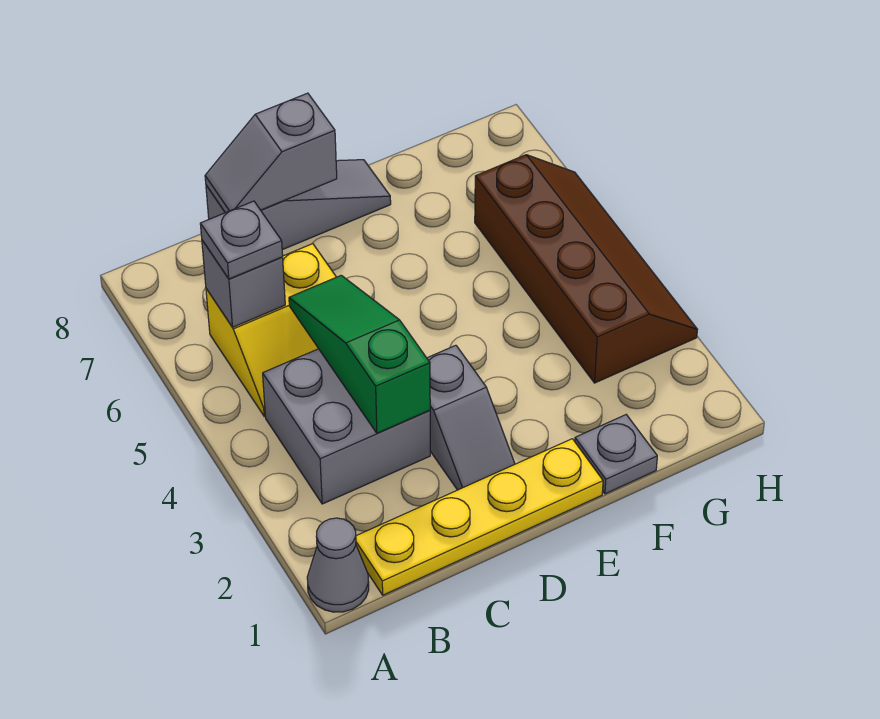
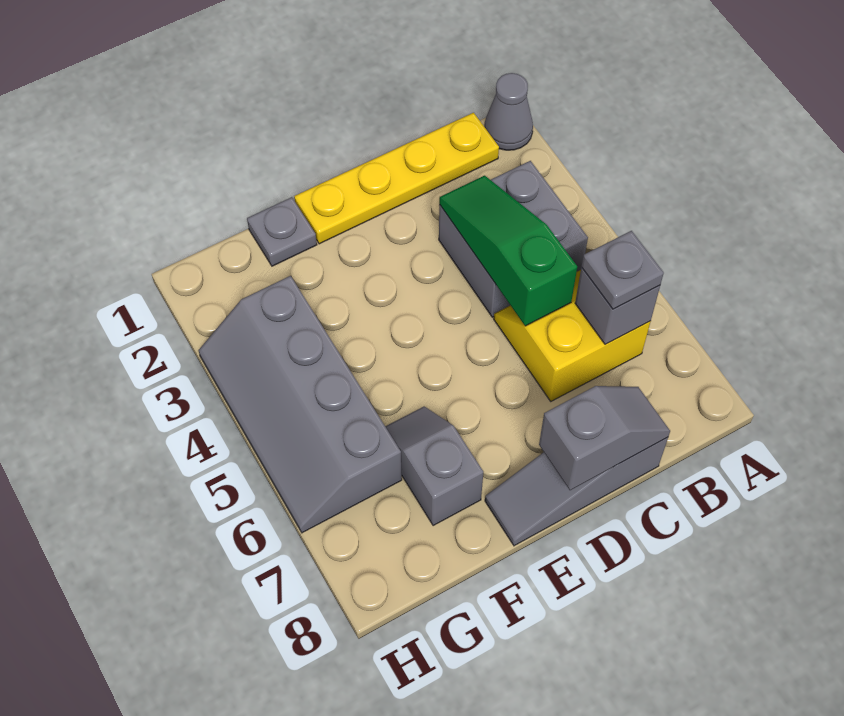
green 1x3 slope [289,275,430,433] -> green 1x3 slope turned to [439,176,577,326]
grey 1x2 slope [427,345,515,490] -> grey 1x2 slope moved to [385,406,483,526]
brown 2x4 slope [475,155,697,383] -> grey 2x4 slope [198,276,402,533]

